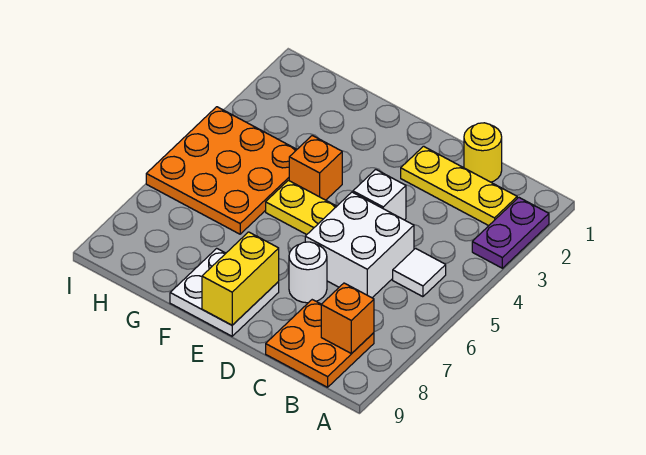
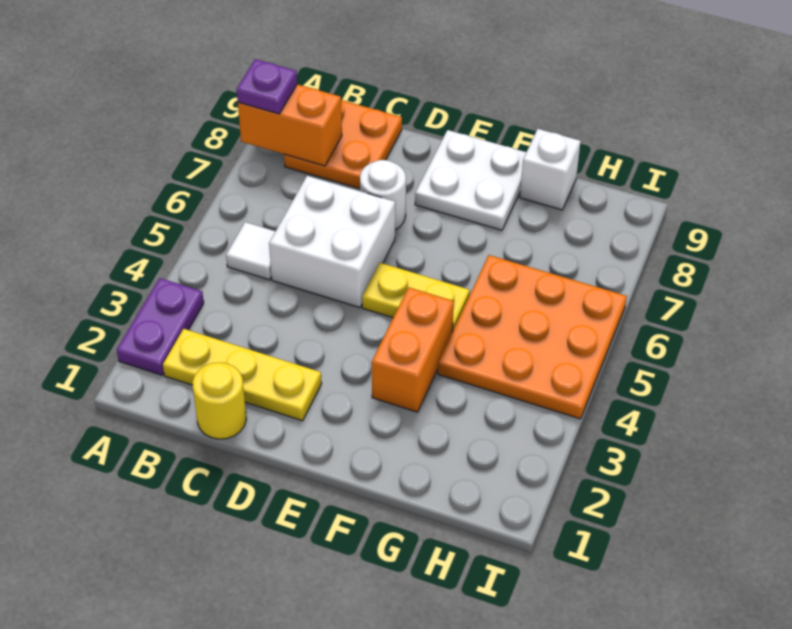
none -> purple 1x1 plate [237,59,297,114]
orange 1x1 brick [321,283,374,354] -> orange 1x2 brick [238,84,342,166]
white 1x1 brick [353,169,406,220] -> white 1x1 brick moved to [520,129,581,210]
yellow 1x2 brick [202,232,279,325] -> none
orange 1x1 brick [289,135,342,200] -> orange 1x2 brick [372,287,454,412]

